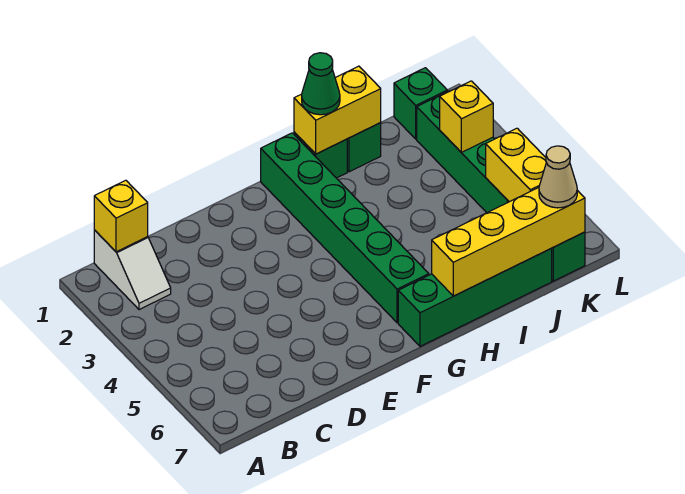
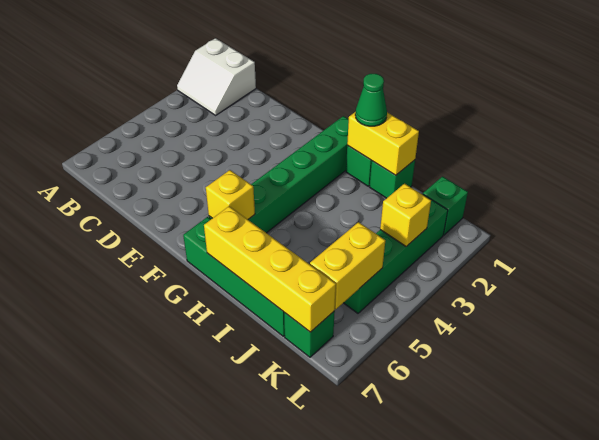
white 1x2 slope [94,230,171,310] -> white 2x2 slope [177,38,256,115]
yellow 1x1 brick [94,180,148,252] -> yellow 1x1 brick moved to [206,170,255,219]
tan 1x1 cone [539,146,577,208] -> none

